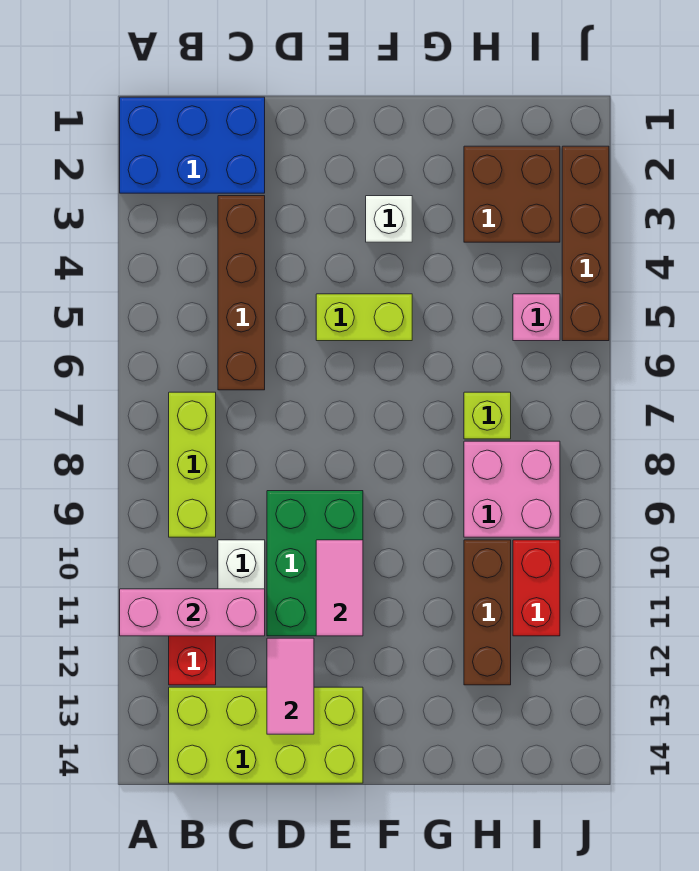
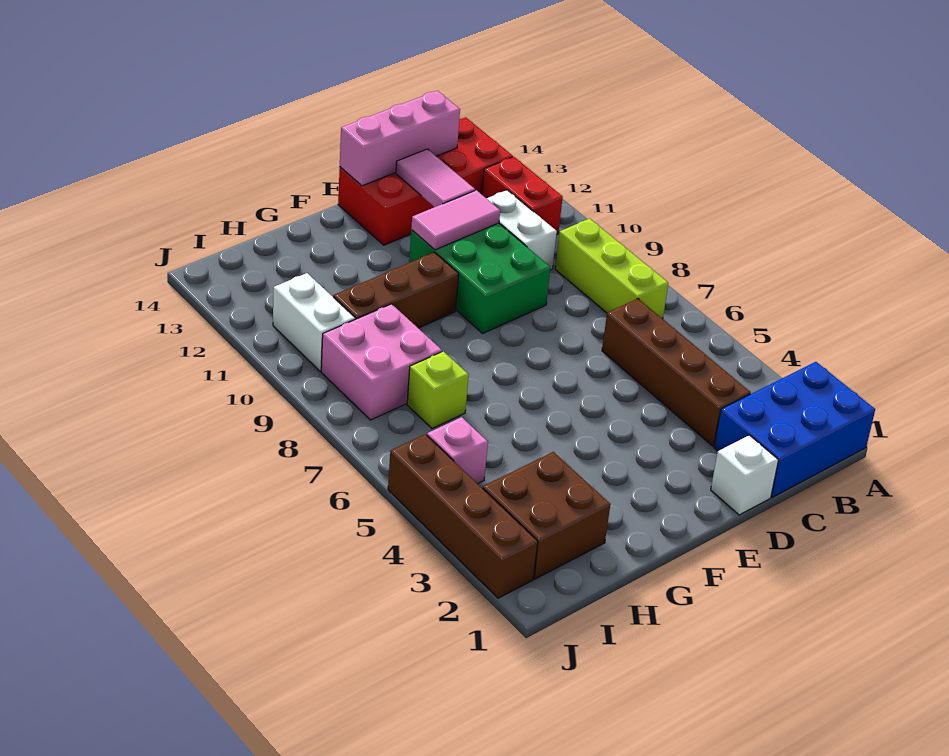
pink 1x3 brick [120,589,265,636] -> pink 1x3 brick moved to [340,91,460,186]
lime 2x4 brick [169,687,363,783] -> red 2x4 brick [338,117,513,245]
lime 1x2 brick [316,294,412,341] -> none
pink 1x2 tile [316,540,363,636] -> pink 1x2 tile turned to [411,190,500,250]
white 1x1 brick [366,196,412,242] -> white 1x1 brick moved to [711,435,778,515]
brown 1x3 brick [464,540,511,685] -> brown 1x3 brick turned to [333,252,459,328]
red 1x2 brick [513,540,560,636] -> white 1x2 brick [273,273,355,371]

